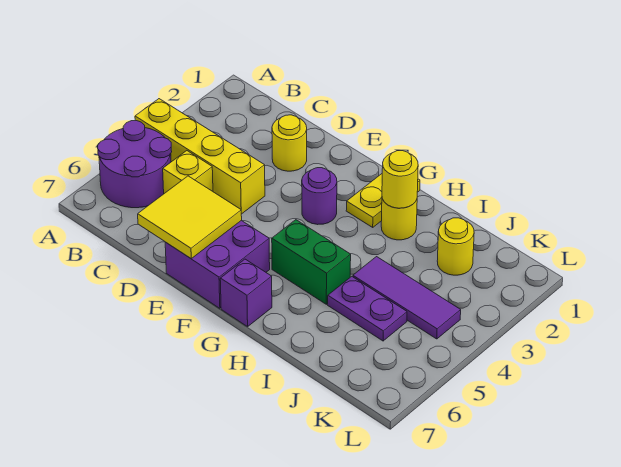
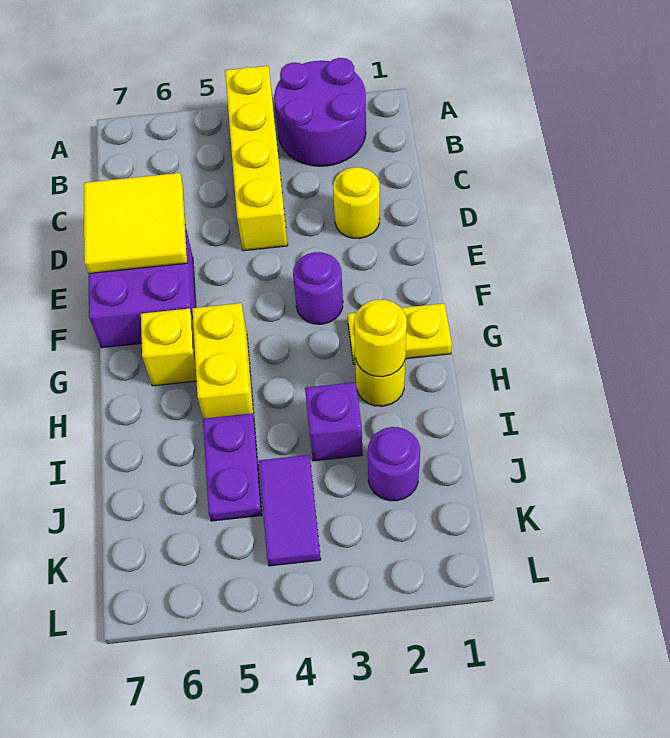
purple 2x2 round brick [98,121,172,208] -> purple 2x2 round brick moved to [274,58,366,166]
yellow 1x1 brick [163,151,213,193] -> yellow 1x1 brick moved to [141,308,196,386]
green 1x2 brick [272,220,351,304] -> yellow 1x2 brick [192,303,254,419]
purple 1x1 brick [220,259,272,327] -> purple 1x1 brick moved to [305,382,362,461]
purple 1x3 tile [353,257,461,339] -> purple 1x2 tile [259,455,321,566]
yellow 1x1 round brick [437,218,474,275] -> purple 1x1 round brick [368,427,420,501]

